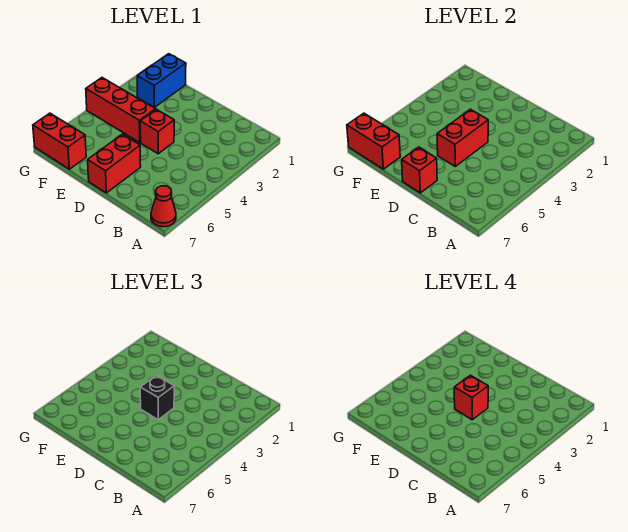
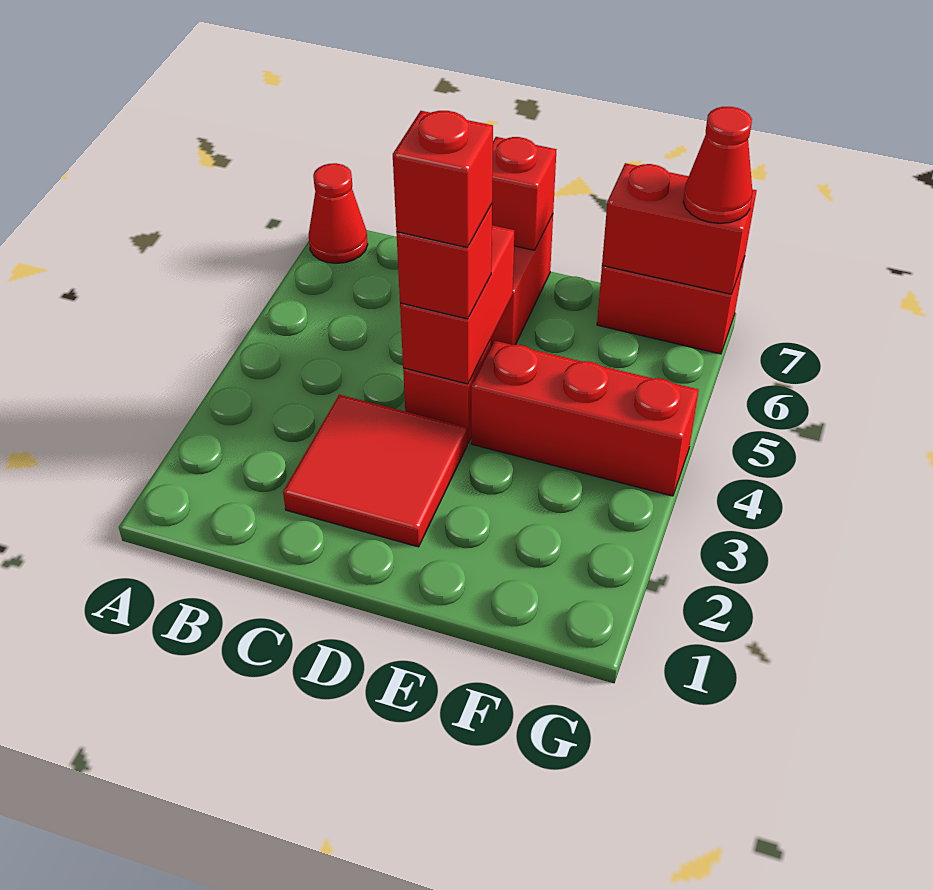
none -> red 2x2 tile [283,395,467,547]
black 1x1 brick [140,375,174,420] -> red 1x1 brick [396,204,492,319]
blue 1x2 brick [137,54,186,107] -> none
none -> red 1x1 cone [683,107,752,223]

